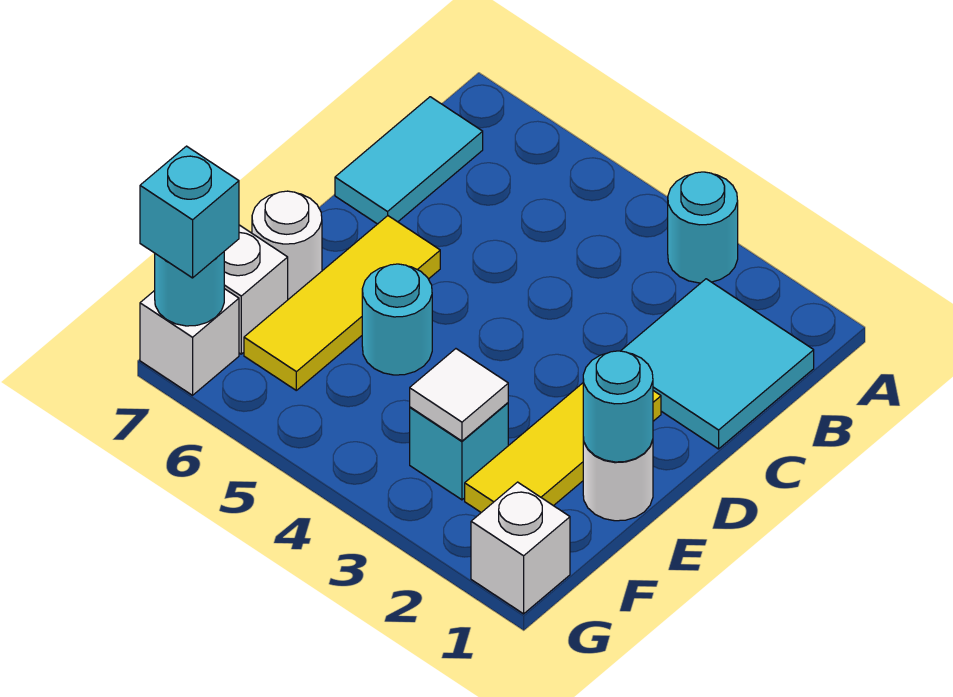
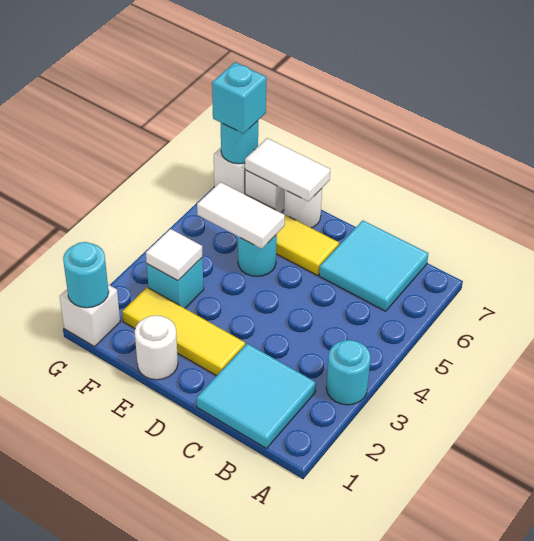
cyan 1x2 tile [335,97,483,224] -> cyan 2x2 tile [319,220,429,311]
cyan 1x1 round brick [583,351,653,462] -> cyan 1x1 round brick moved to [63,242,109,308]
none -> white 1x2 tile [197,182,285,249]
none -> white 1x2 tile [245,138,330,201]

